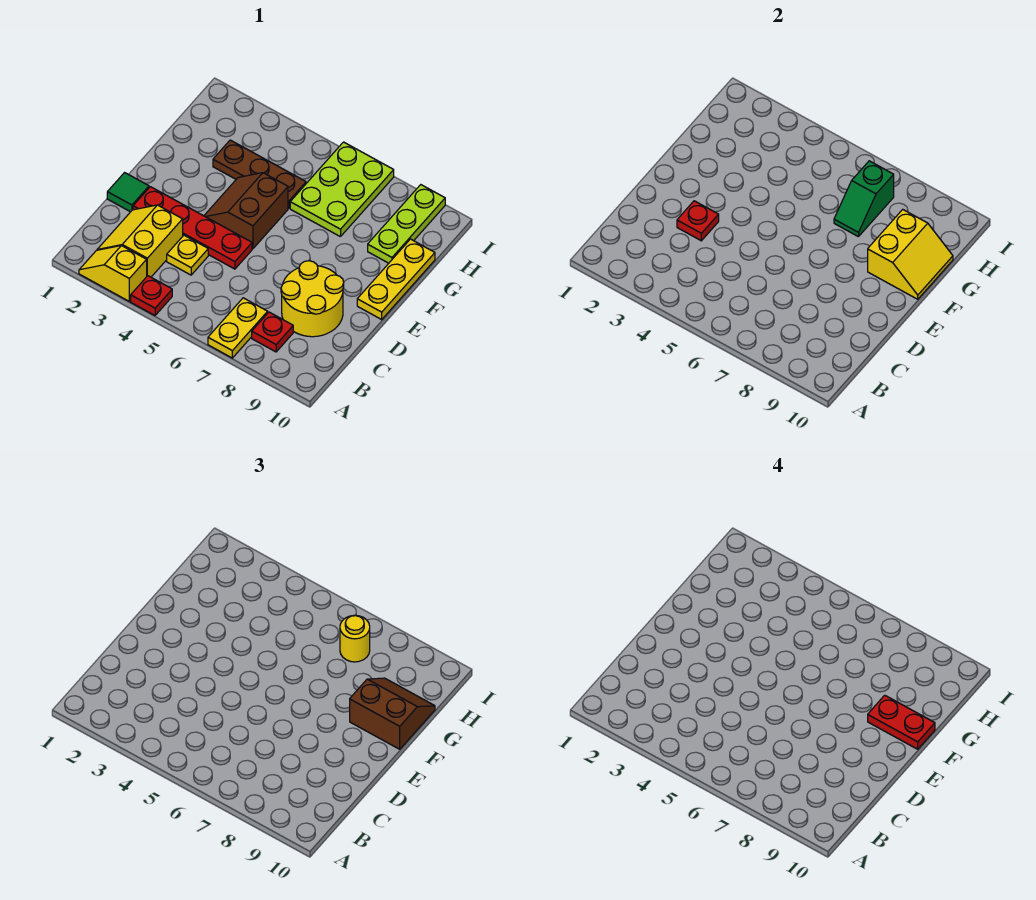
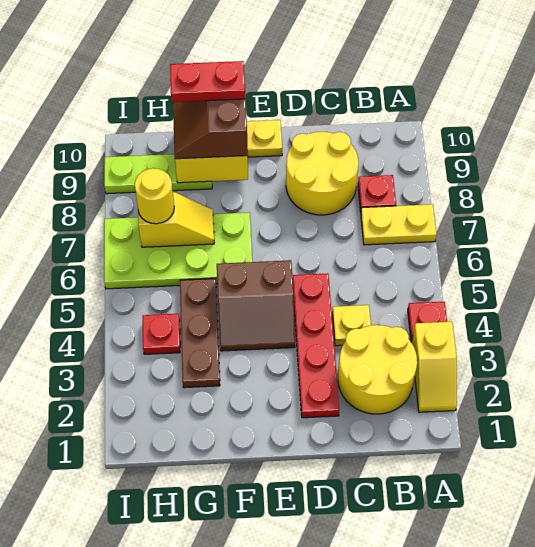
yellow 2x2 slope [97,205,183,277] -> yellow 2x2 round brick [338,325,417,414]
green 1x1 tile [107,173,149,212] -> none
red 1x1 plate [677,201,719,241] -> red 1x1 plate moved to [143,314,180,354]
red 1x2 plate [868,695,935,749] -> red 1x2 plate turned to [170,61,245,102]
lime 2x3 plate [290,142,394,237] -> lime 2x4 plate [104,212,252,289]
green 1x2 slope [834,161,894,237] -> yellow 1x2 slope [138,192,214,247]

